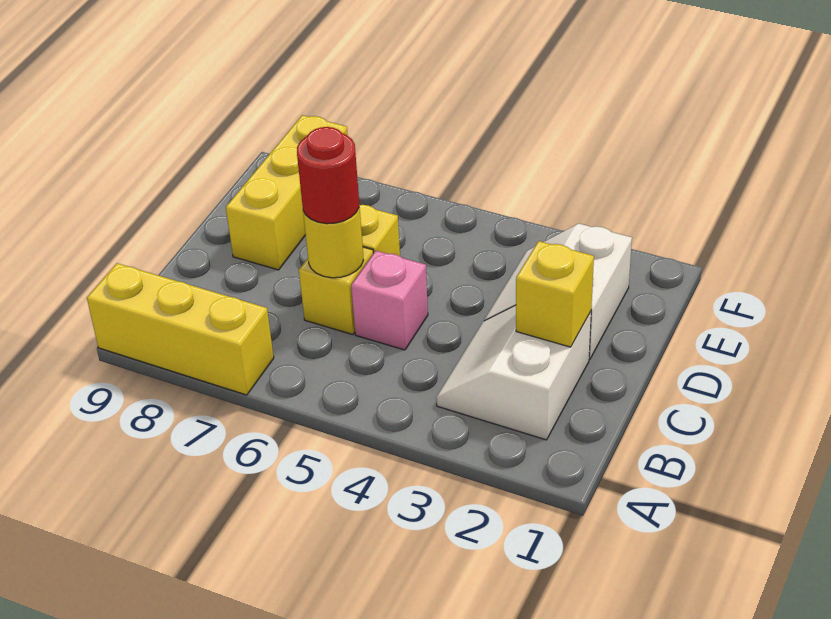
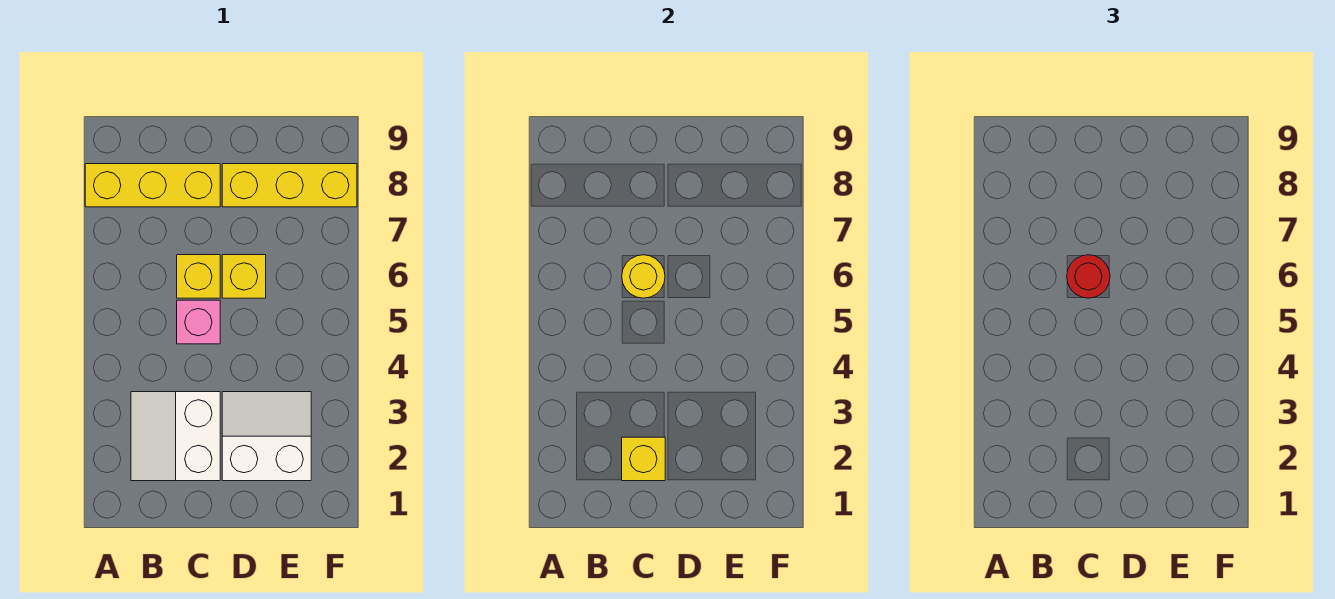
yellow 1x3 brick [87,263,274,395] -> yellow 1x3 brick turned to [85,164,220,207]
white 2x2 slope [436,305,591,440] -> white 2x2 slope turned to [131,392,220,481]

